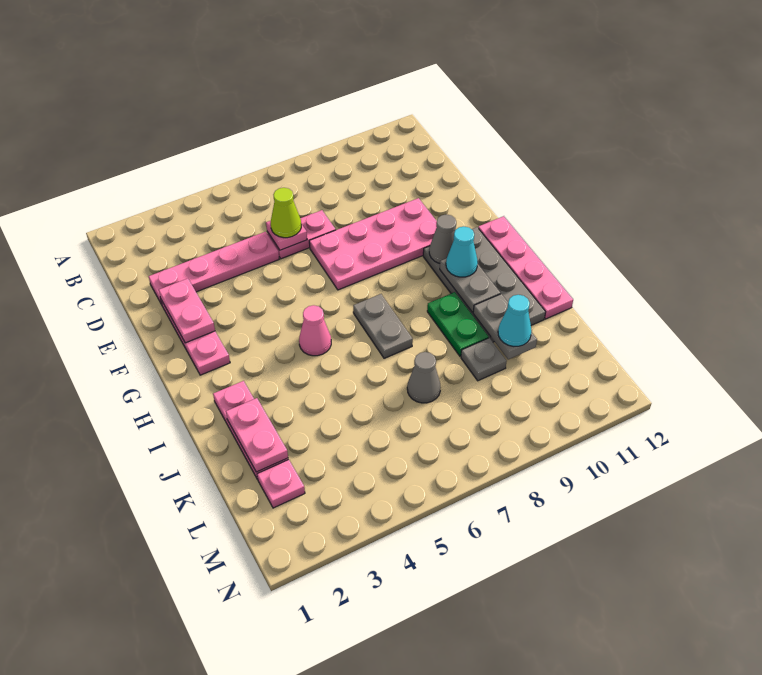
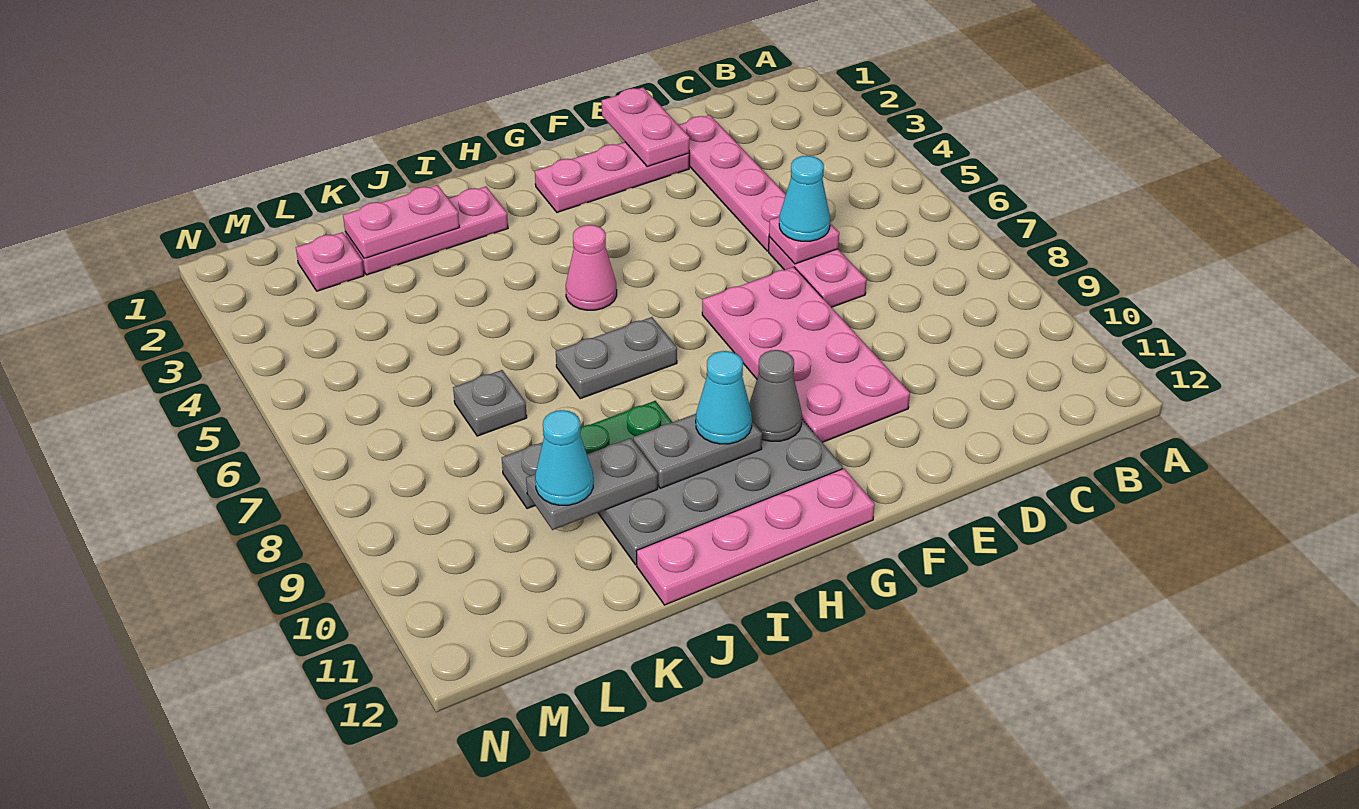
lime 1x1 cone [271,188,301,238] -> cyan 1x1 cone [779,156,830,241]
pink 1x2 plate [159,279,215,343] -> pink 1x2 plate turned to [602,88,690,167]
grey 1x1 cone [407,352,440,403] -> grey 1x1 plate [453,370,527,436]

